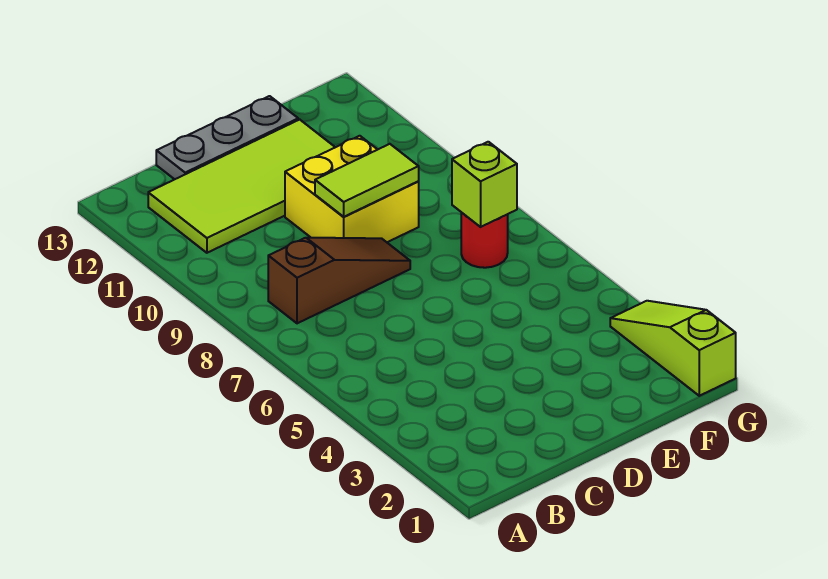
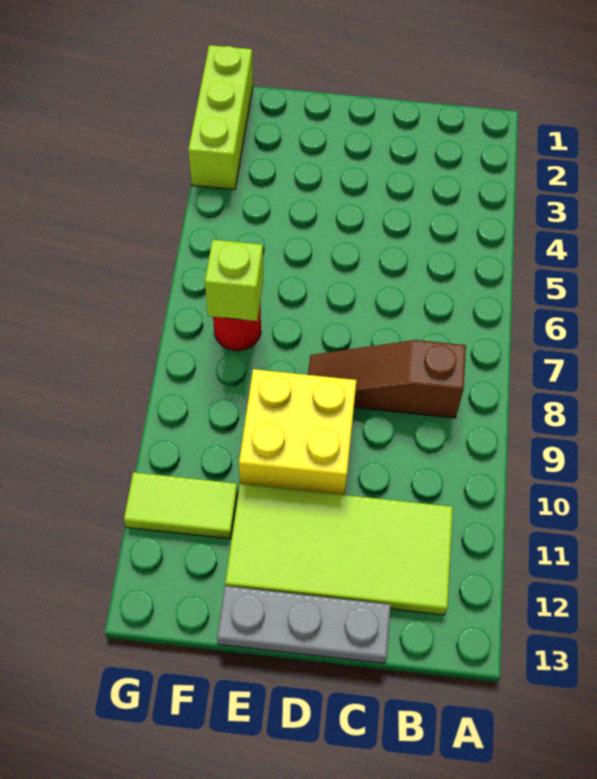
lime 1x2 tile [315,144,419,217] -> lime 1x2 tile moved to [124,472,238,539]
lime 1x3 slope [610,301,736,396] -> lime 1x3 brick [188,45,253,190]

